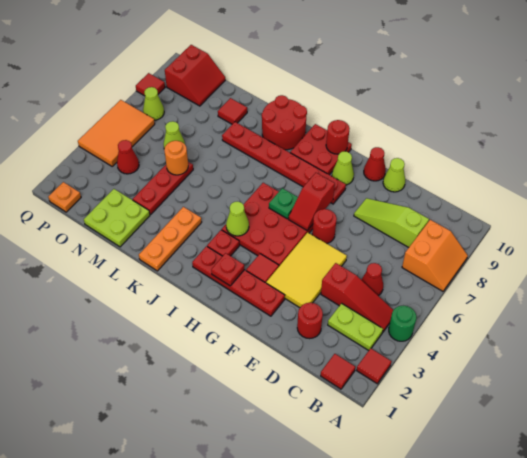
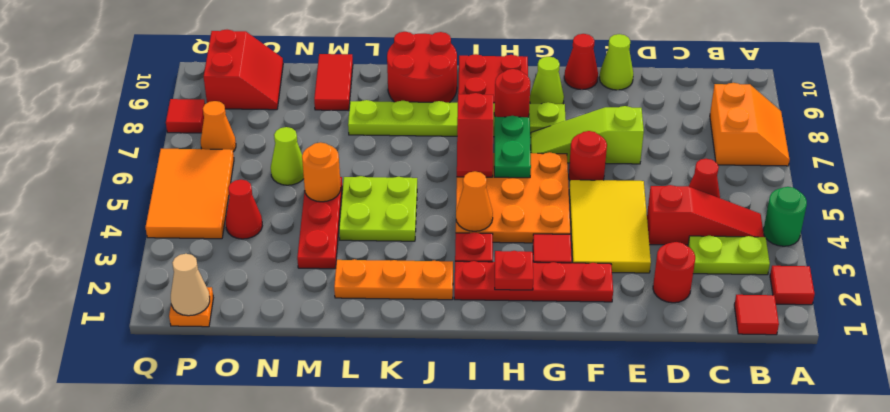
lime 1x3 slope [354,198,429,247] -> lime 1x3 slope moved to [530,106,644,164]
red 3x3 plate [222,183,313,266] -> orange 3x3 plate [456,152,570,243]
red 1x2 slope [289,173,335,230] -> red 1x2 slope moved to [457,93,493,177]
red 1x6 plate [222,122,346,204] -> lime 1x6 plate [348,100,566,137]
green 1x1 plate [269,188,298,219] -> green 1x2 plate [494,116,531,178]
red 1x1 round brick [326,120,350,154] -> red 1x1 round brick moved to [494,69,530,117]
lime 1x1 cone [226,201,249,236] -> orange 1x1 cone [456,171,493,231]
orange 1x3 plate [139,207,202,271] -> orange 1x3 plate turned to [334,259,453,300]
lime 2x2 plate [84,189,150,247] -> lime 2x2 plate moved to [339,176,417,241]
red 1x1 tile [218,98,247,124] -> red 1x2 tile [314,54,353,111]
none -> tan 1x1 cone [171,254,210,316]
lime 1x1 cone [143,87,164,120] -> orange 1x1 cone [201,101,236,152]

